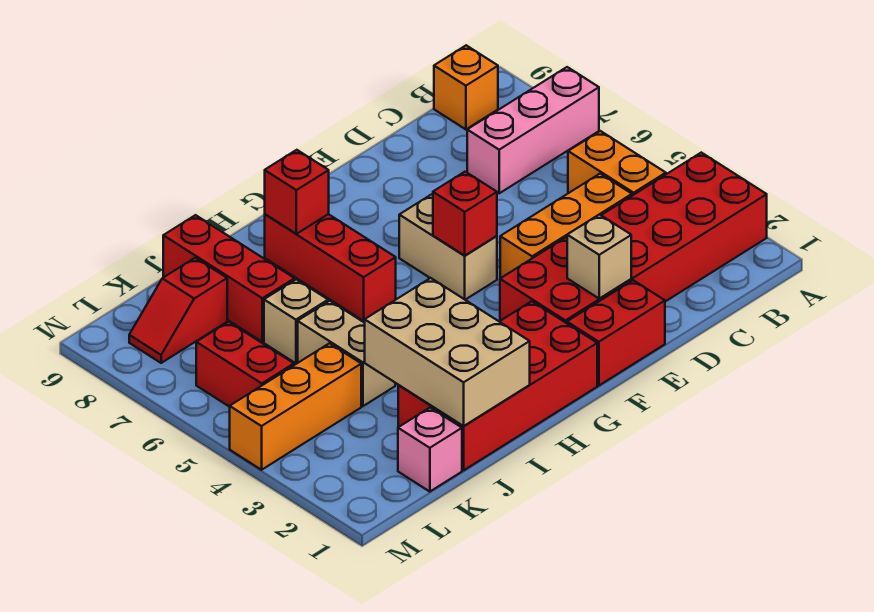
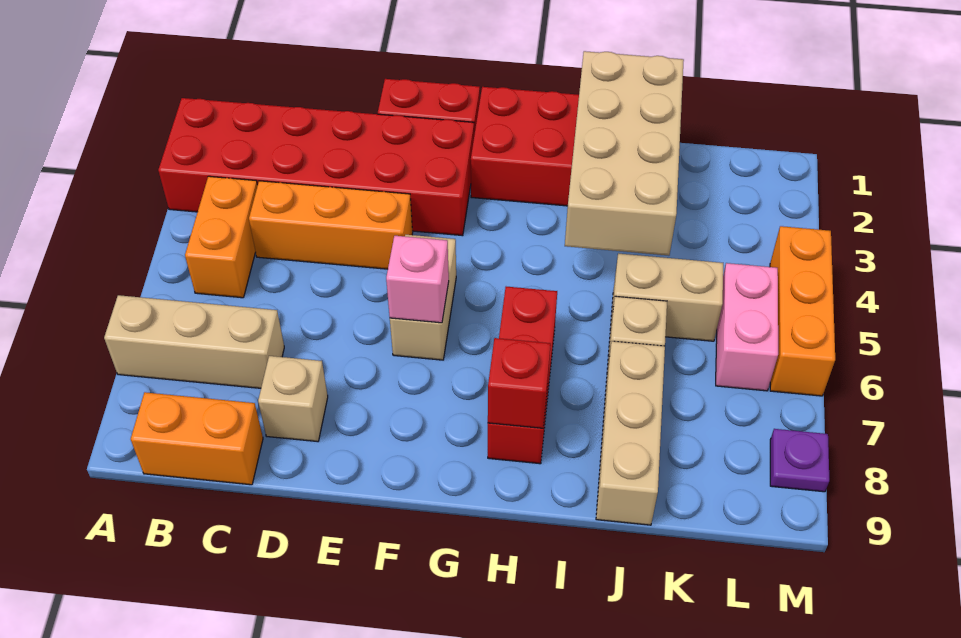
pink 1x3 brick [467,67,599,193] -> tan 1x3 brick [104,295,284,388]
orange 1x1 brick [434,45,498,129] -> orange 1x2 brick [131,392,263,485]
tan 1x1 brick [567,214,631,298] -> tan 1x1 brick moved to [258,356,328,442]
red 1x1 brick [433,172,497,255] -> none
tan 2x3 brick [365,278,530,426] -> tan 2x4 brick [565,51,684,256]
tan 1x2 brick [298,301,395,406] -> tan 1x2 brick turned to [611,253,723,341]
red 1x3 brick [163,215,295,342] -> tan 1x3 brick [596,341,665,525]
pink 1x1 brick [398,408,462,492] -> pink 1x1 brick moved to [386,236,449,323]
orange 1x3 brick [230,343,361,470] -> orange 1x3 brick turned to [770,226,835,396]
red 1x2 slope [129,258,227,363] -> none
red 1x2 brick [196,322,294,407] -> pink 1x2 brick [716,263,778,391]
none -> purple 1x1 plate [770,429,829,492]

